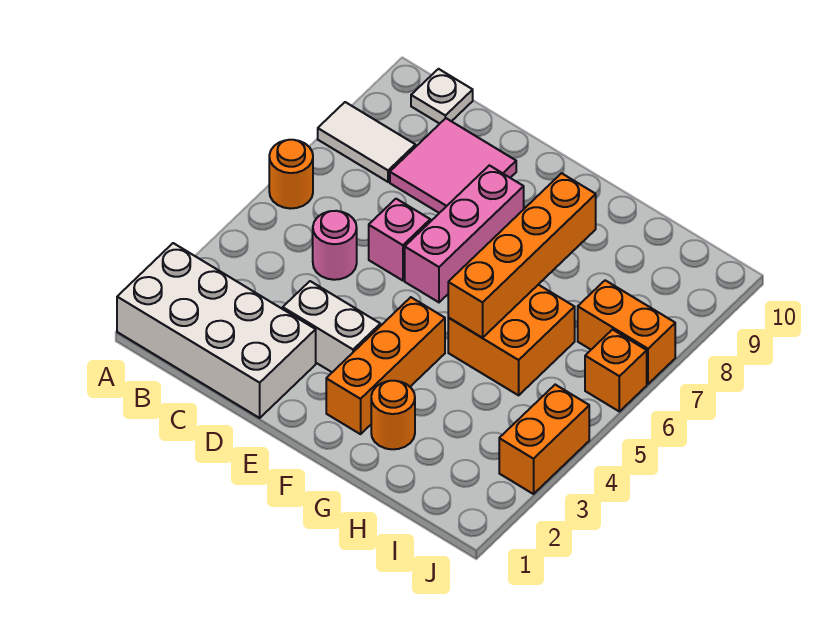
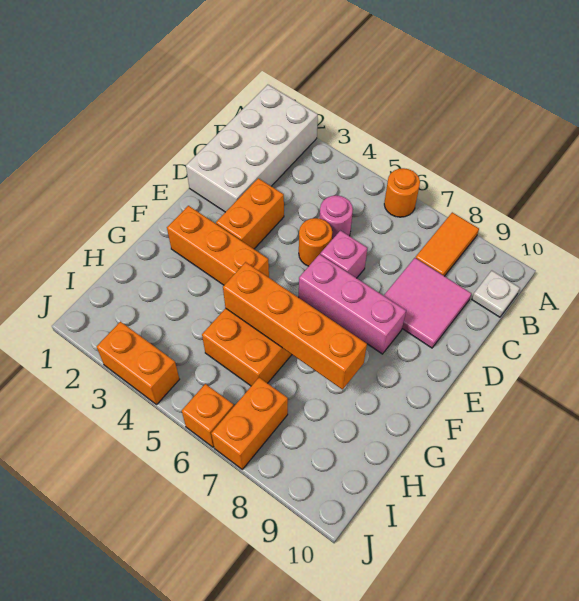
white 1x2 tile [318,102,415,182] -> orange 1x2 tile [416,212,479,276]
white 1x2 brick [283,281,380,372] -> orange 1x2 brick [216,178,284,249]
orange 1x1 round brick [371,381,415,449] -> orange 1x1 round brick moved to [299,218,332,266]

